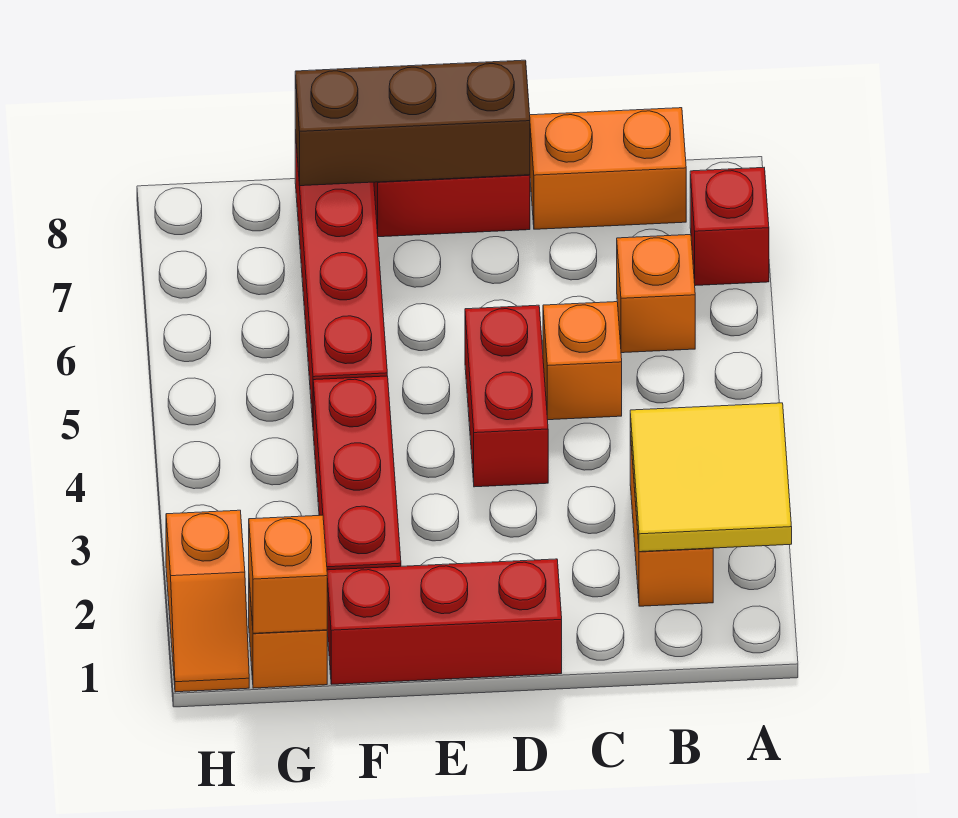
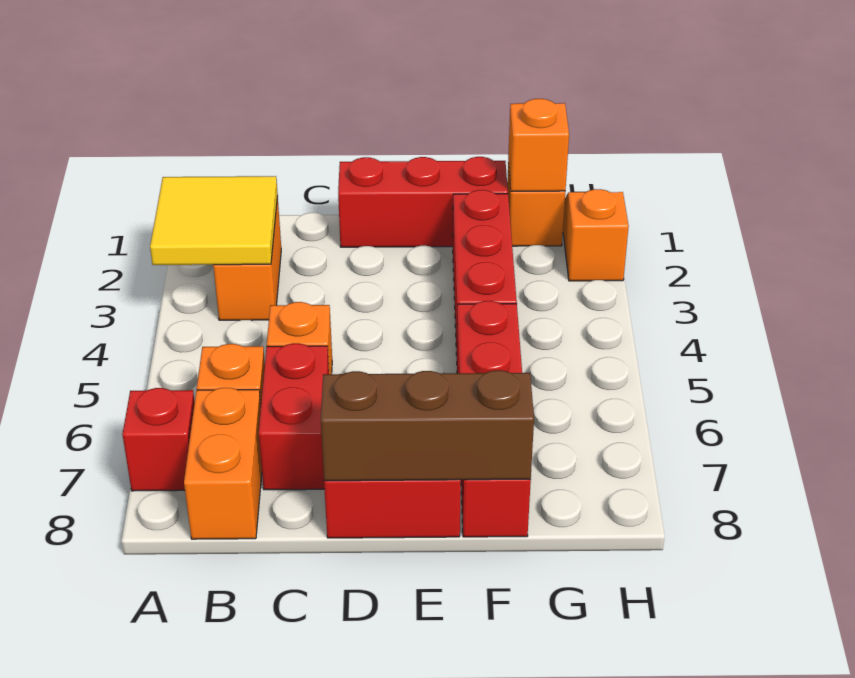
orange 1x2 brick [530,108,686,229] -> orange 1x2 brick turned to [184,388,262,539]
red 1x2 brick [465,305,548,487] -> red 1x2 brick moved to [259,343,329,490]

